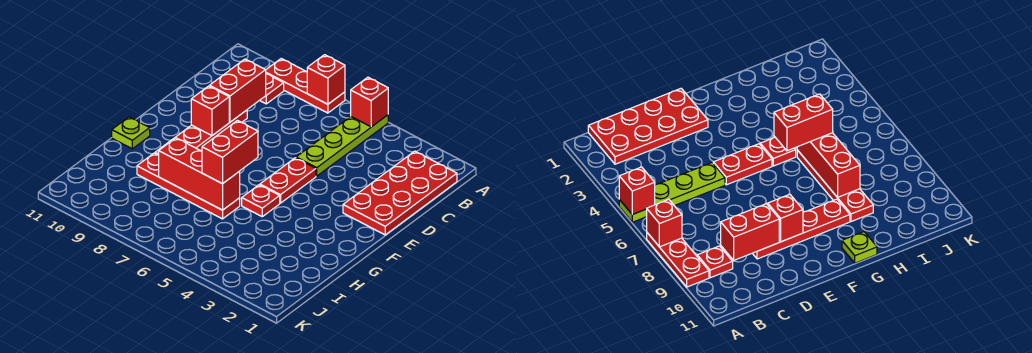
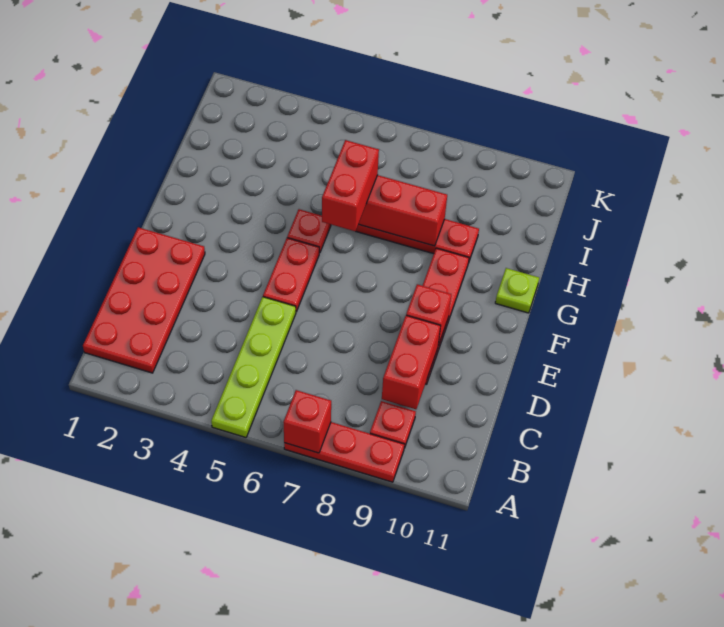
red 1x1 brick [351,77,388,127] -> none

